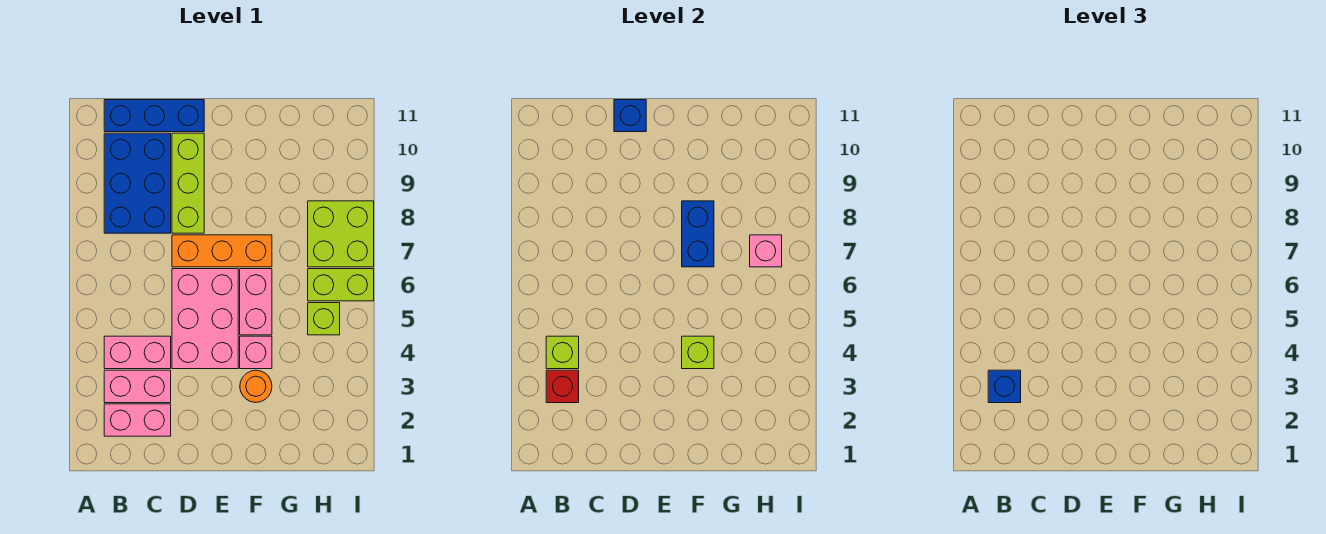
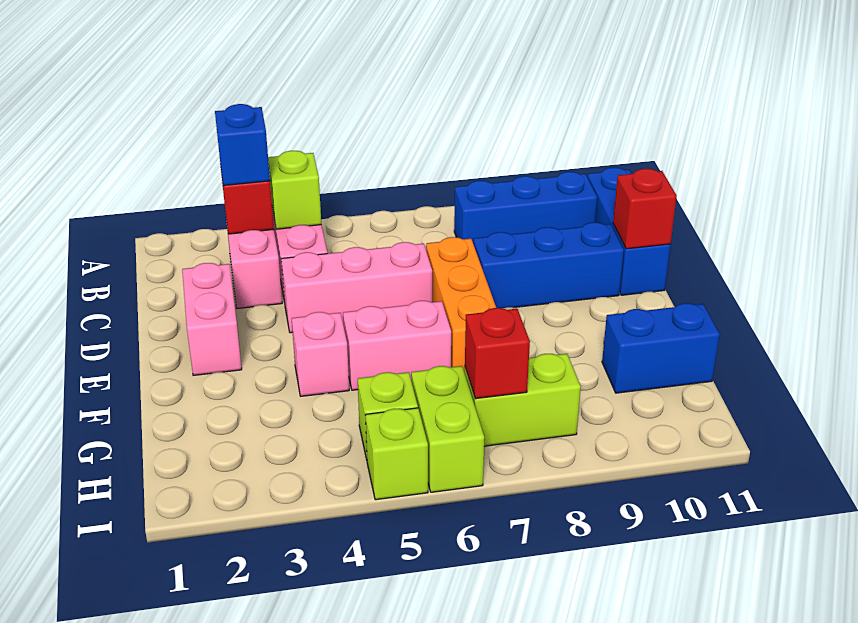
pink 1x2 brick [104,404,171,436] -> pink 1x2 brick moved to [182,263,242,375]
blue 2x3 brick [104,133,171,233] -> blue 1x3 brick [454,172,597,242]
pink 2x3 brick [172,269,238,369] -> pink 1x3 brick [281,242,432,333]
lime 1x3 brick [172,133,204,233] -> blue 1x3 brick [473,222,624,308]
blue 1x1 brick [614,100,646,132] -> red 1x1 brick [613,169,677,249]
orange 1x1 round brick [240,370,272,402] -> none
lime 1x1 brick [682,336,714,369] -> lime 1x1 brick moved to [365,408,428,500]
blue 1x2 brick [682,201,714,267] -> blue 1x2 brick moved to [602,303,720,393]
lime 2x2 brick [308,201,374,267] -> lime 1x2 brick [465,354,581,446]
pink 1x1 brick [750,235,782,267] -> red 1x1 brick [465,308,530,399]

